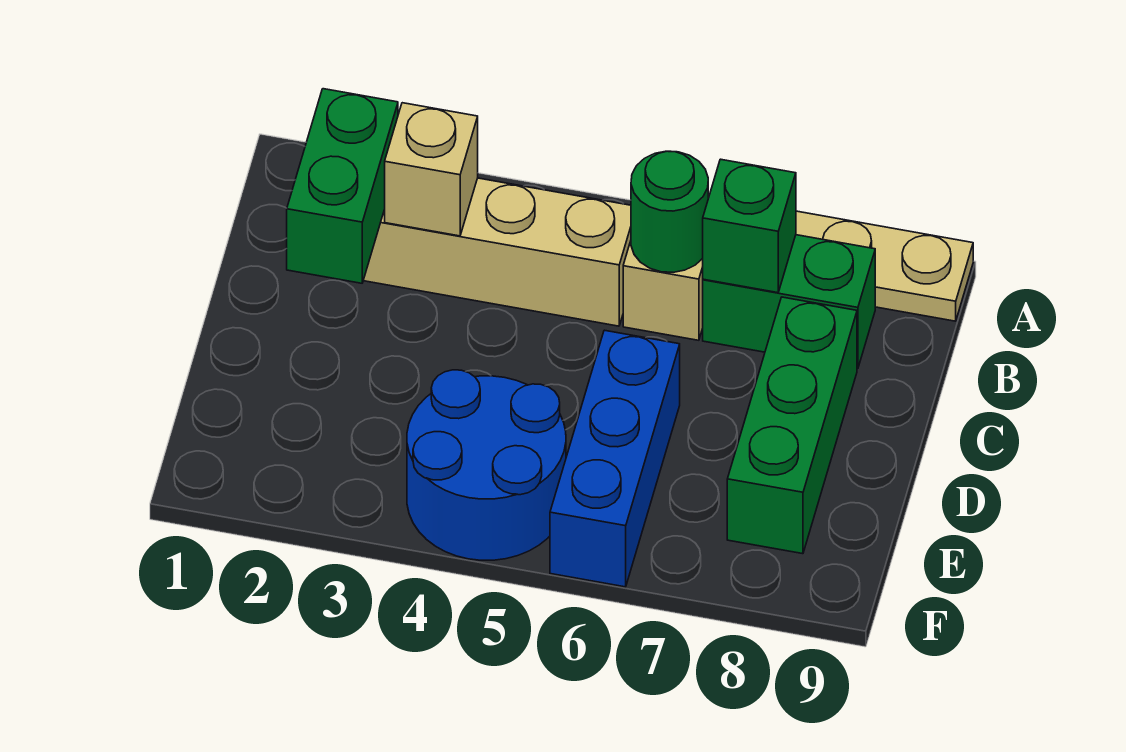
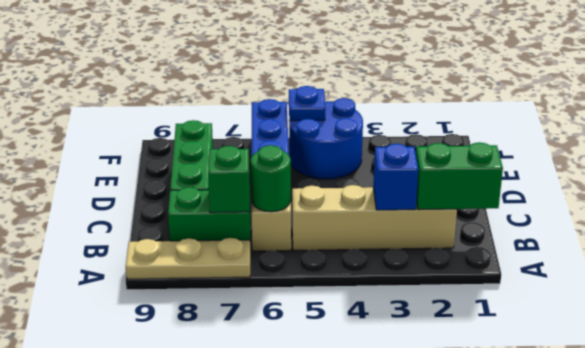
green 1x2 brick [287,89,398,283] -> green 1x2 brick turned to [416,142,503,210]
tan 1x1 brick [385,103,478,236] -> blue 1x1 brick [373,144,418,210]
none -> blue 1x1 plate [289,86,326,121]

